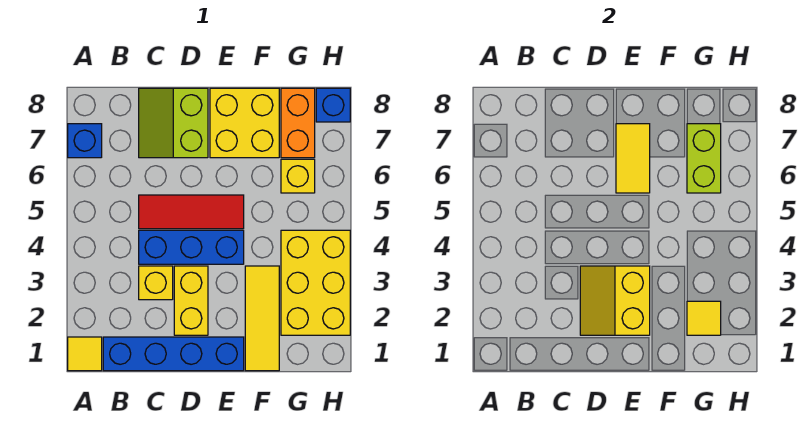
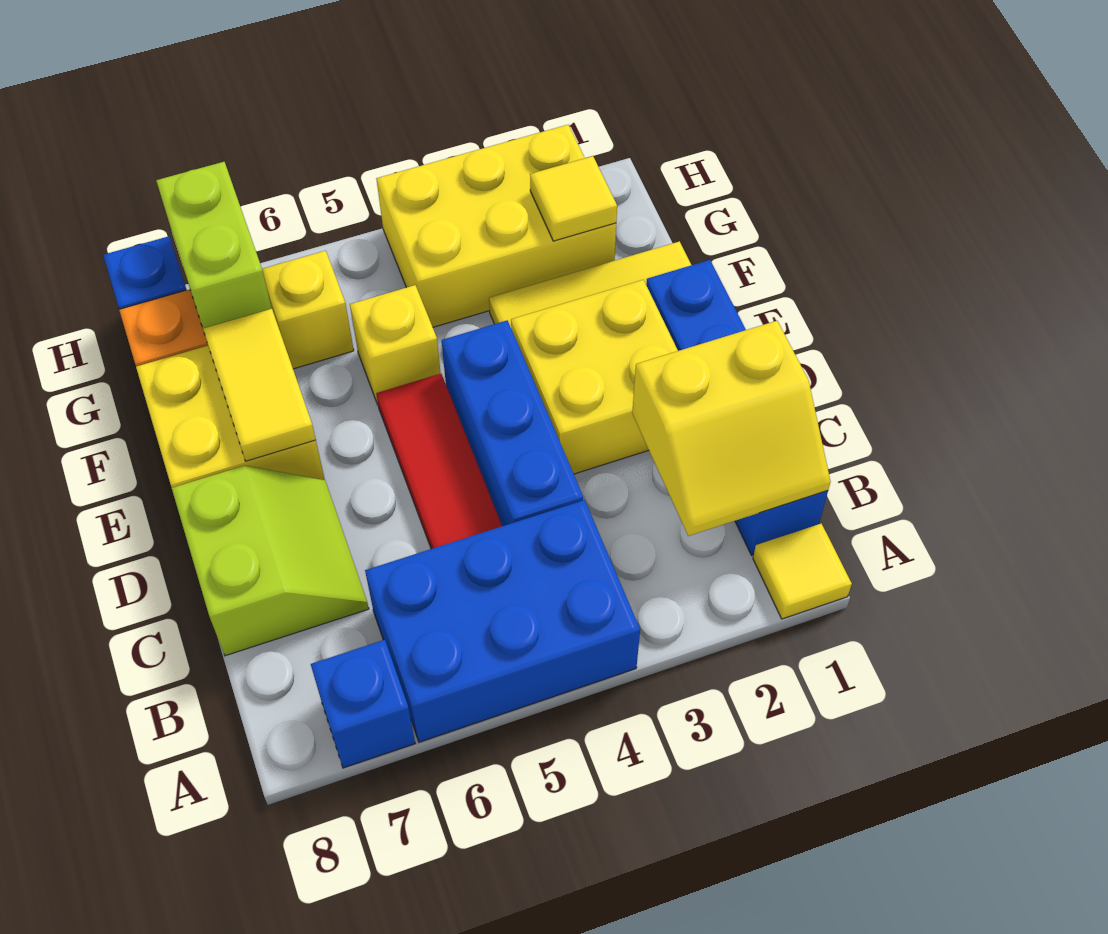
none -> blue 2x3 brick [365,500,640,742]
yellow 1x1 brick [139,266,173,300] -> yellow 1x1 brick moved to [350,285,441,405]
lime 2x2 slope [139,88,208,158] -> lime 2x2 slope turned to [172,466,369,656]
yellow 1x2 brick [174,266,208,335] -> yellow 2x2 brick [511,280,678,474]
yellow 2x2 slope [580,266,650,335] -> yellow 2x2 slope moved to [632,321,831,536]
yellow 1x2 tile [616,124,650,193] -> yellow 1x2 tile turned to [203,309,316,461]
lime 1x2 brick [687,124,721,193] -> lime 1x2 brick turned to [156,162,272,329]

